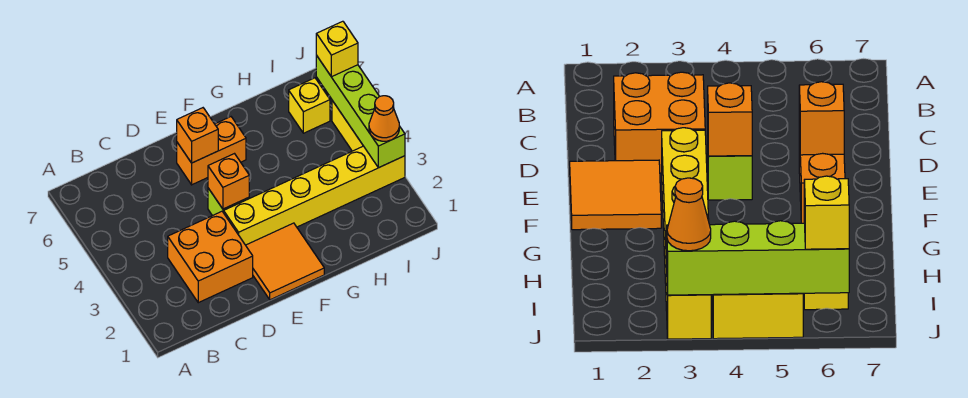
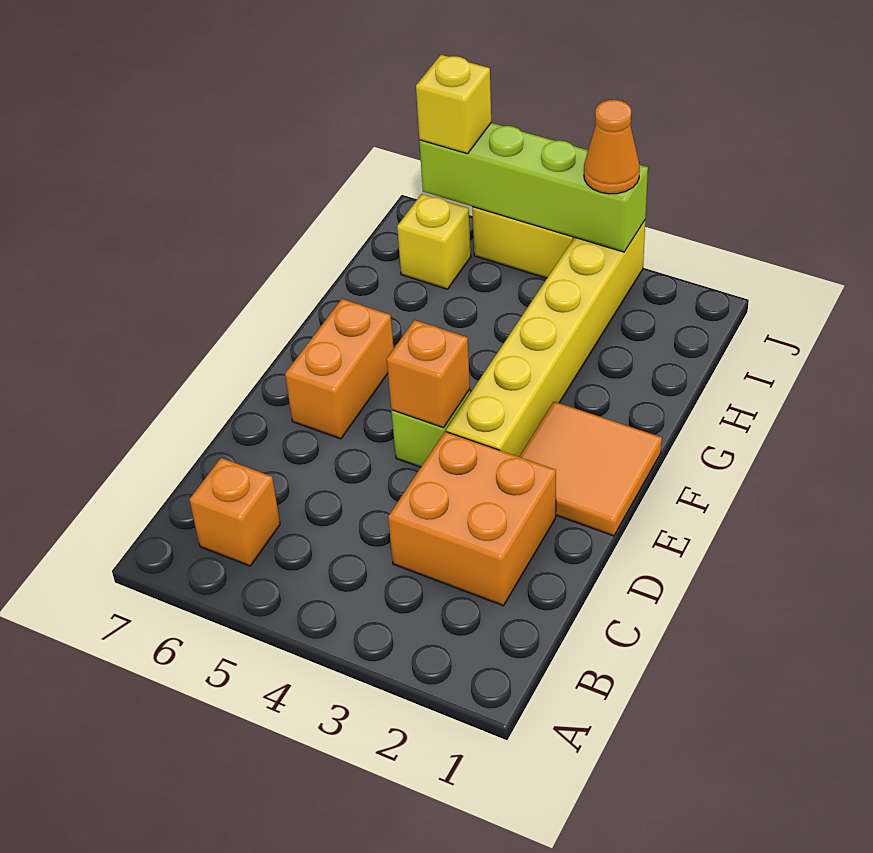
orange 1x1 brick [177,108,218,163] -> orange 1x1 brick moved to [189,458,280,566]

